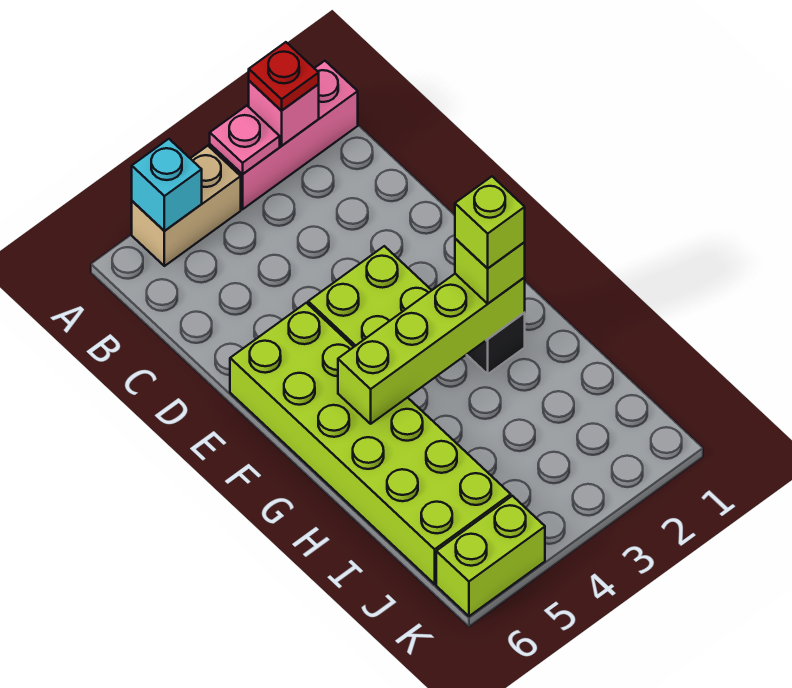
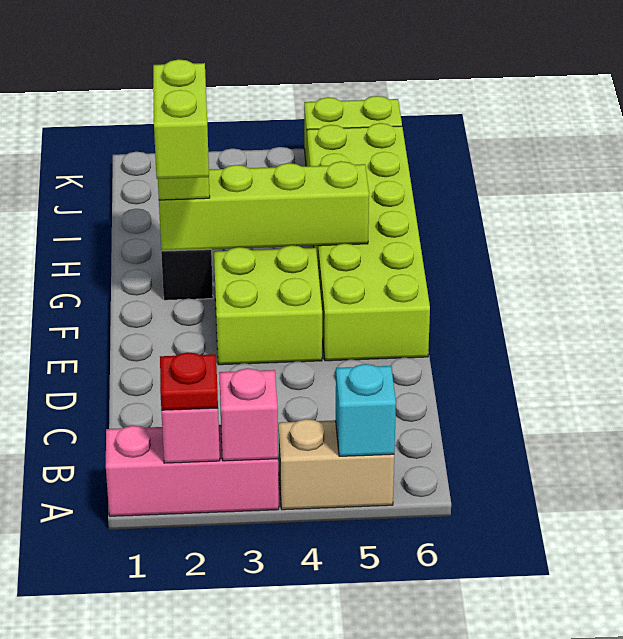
pink 1x1 plate [210,106,280,174] -> pink 1x1 brick [219,368,278,461]
lime 1x1 brick [455,177,525,269] -> lime 1x2 brick [153,59,209,179]

